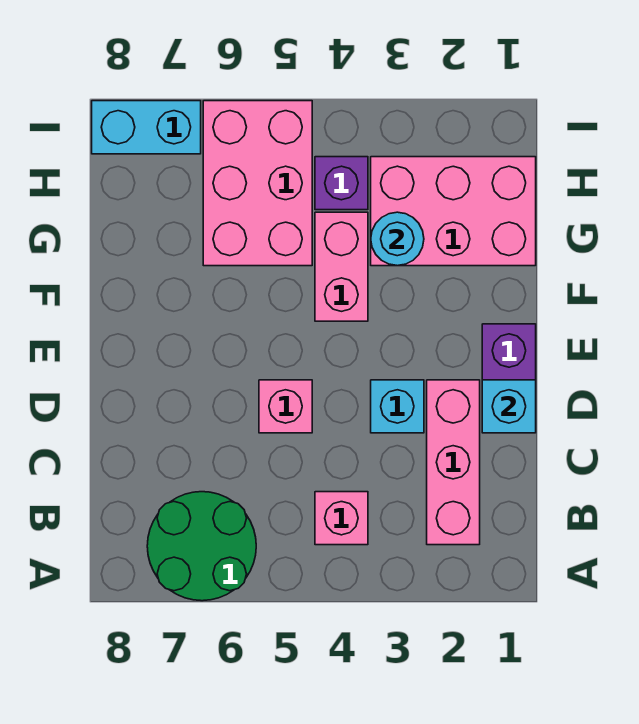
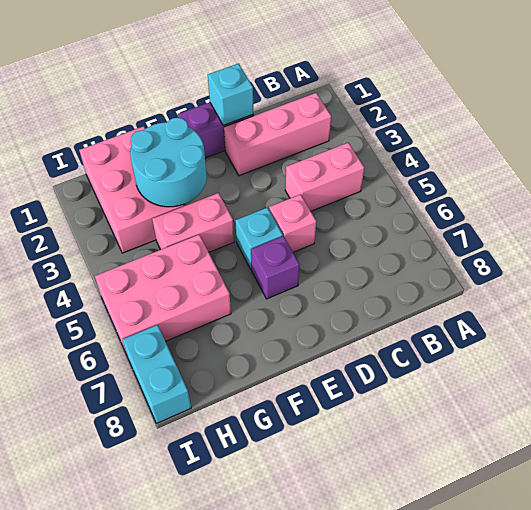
green 2x2 round brick [147,492,256,601] -> none
pink 1x1 brick [315,492,368,545] -> pink 1x2 brick [285,143,364,211]
cyan 1x1 brick [371,380,424,433] -> cyan 1x1 brick moved to [235,208,283,270]
cyan 1x1 round brick [371,212,424,266] -> cyan 2x2 round brick [130,118,207,207]
purple 1x1 brick [315,157,368,210] -> purple 1x1 brick moved to [251,236,299,299]

